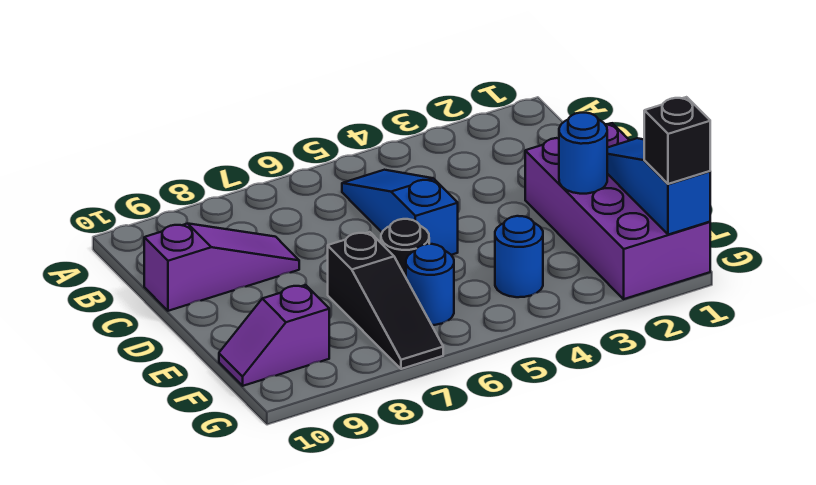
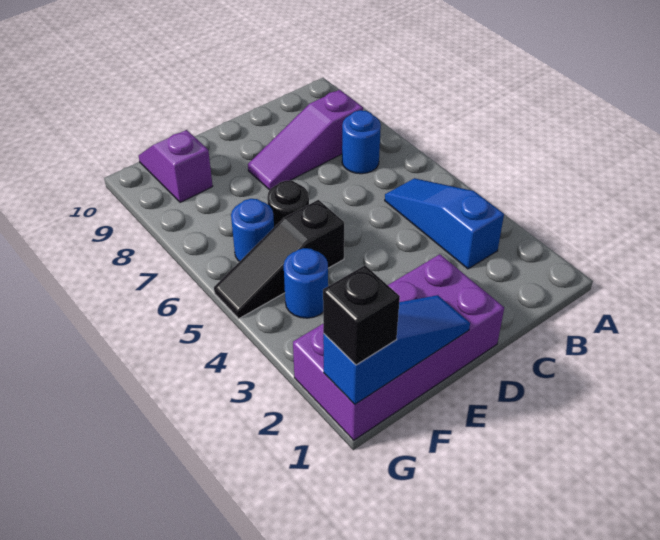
blue 1x3 slope [342,170,458,255] -> blue 1x3 slope turned to [385,178,504,269]
purple 1x3 slope [144,224,299,311] -> purple 1x3 slope turned to [248,90,363,190]
blue 1x1 round brick [559,113,607,194] -> blue 1x1 round brick moved to [342,110,381,174]
black 1x3 slope [328,232,443,369] -> black 1x3 slope moved to [214,200,344,319]

